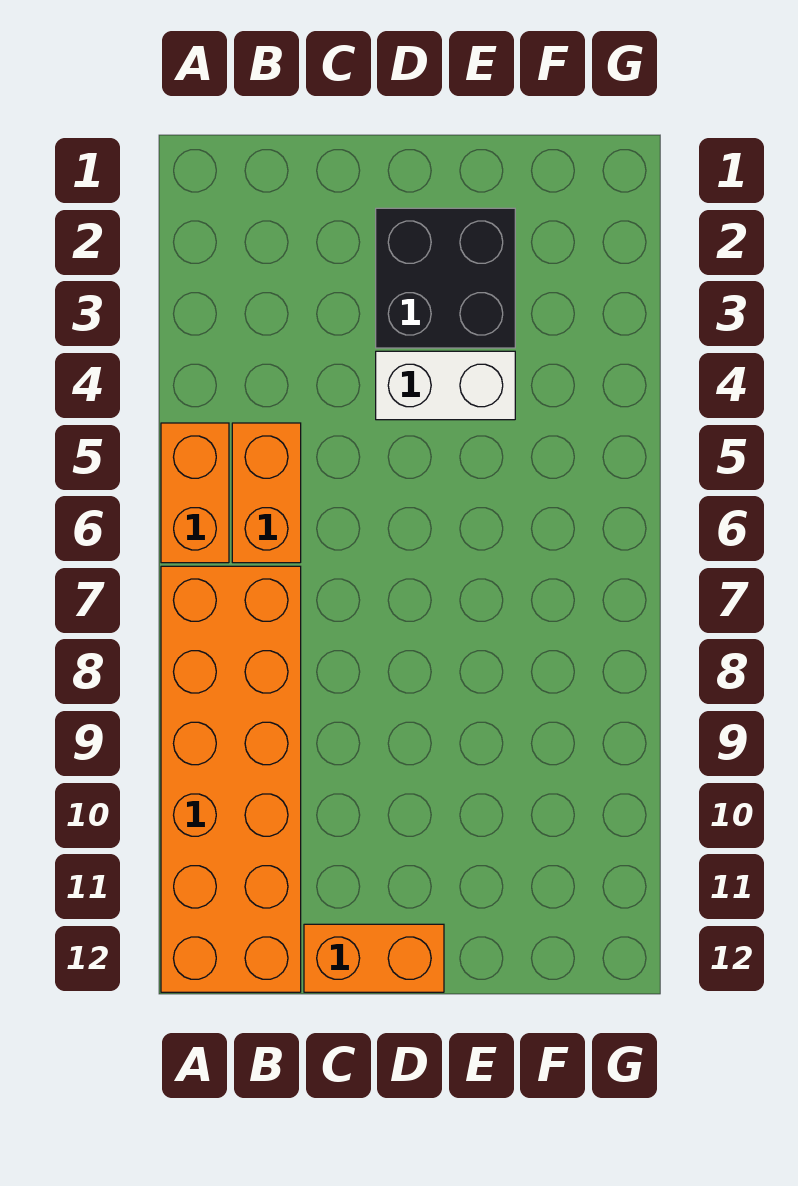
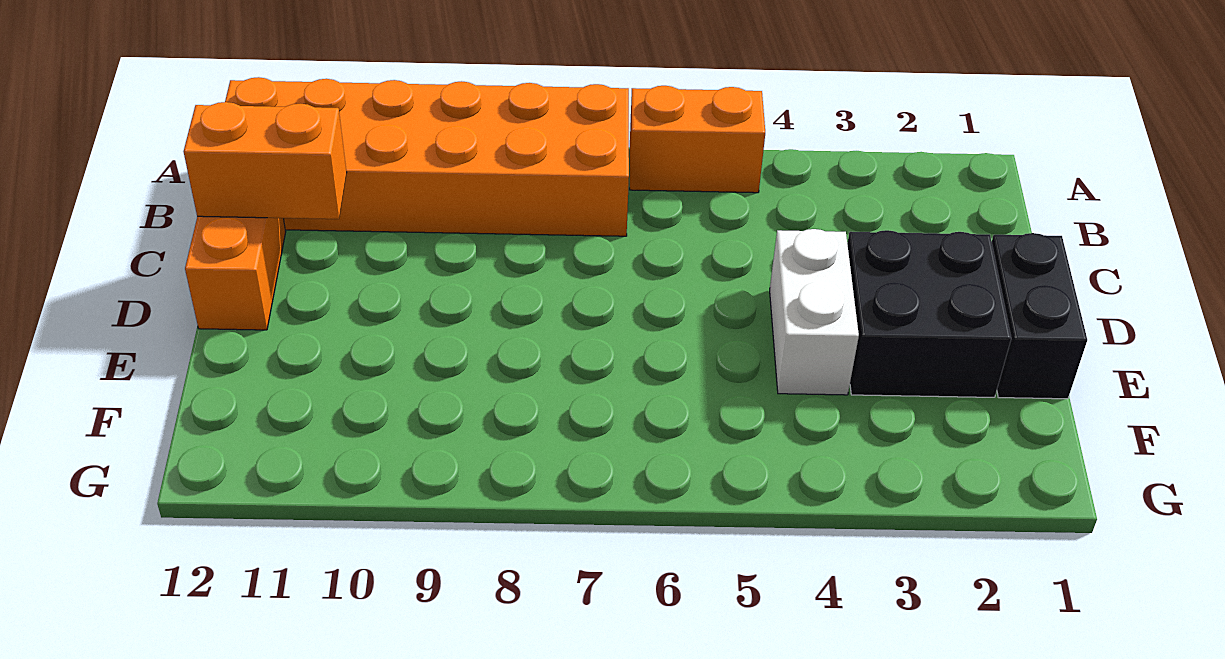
orange 1x2 brick [232,423,301,563] -> orange 1x2 brick moved to [184,102,347,219]
none -> black 1x2 brick [992,233,1087,399]

